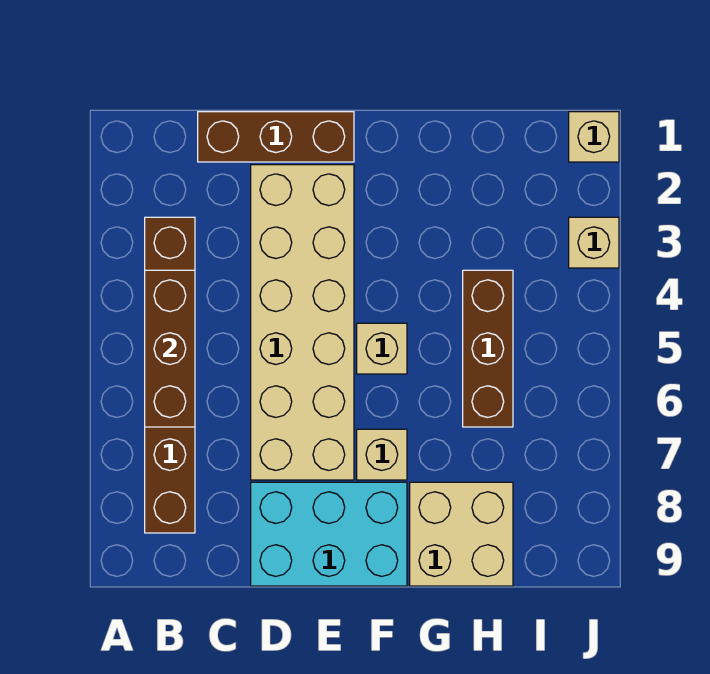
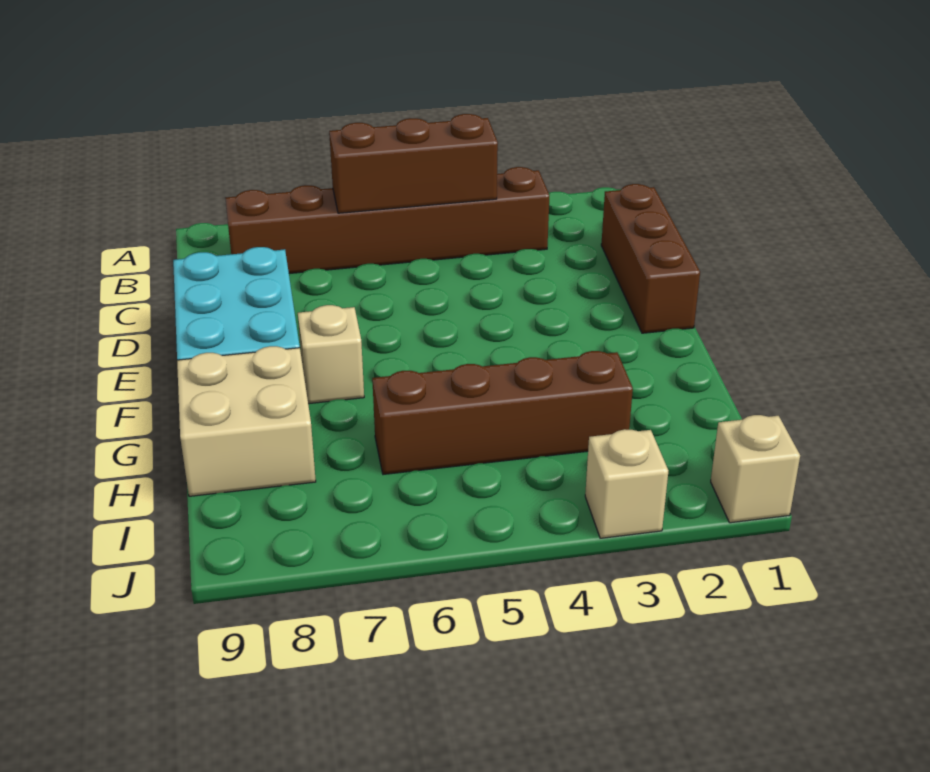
tan 2x6 brick [251,165,354,480] -> none
tan 1x1 brick [357,323,407,374] -> none
brown 1x3 brick [463,270,513,427] -> brown 1x4 brick [372,351,633,474]

